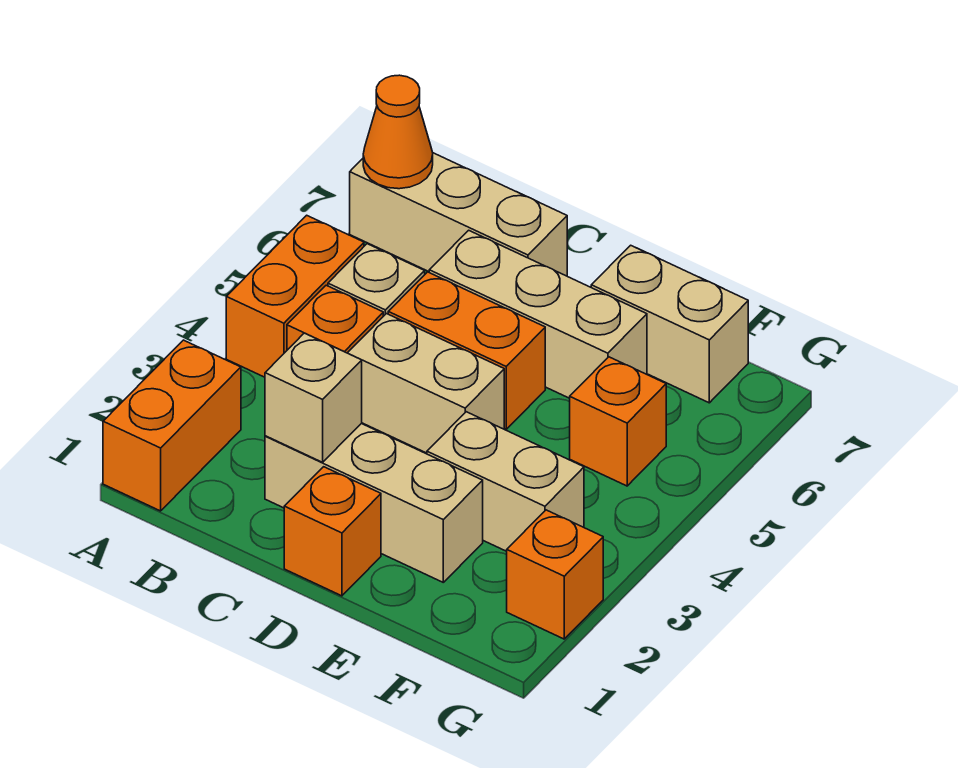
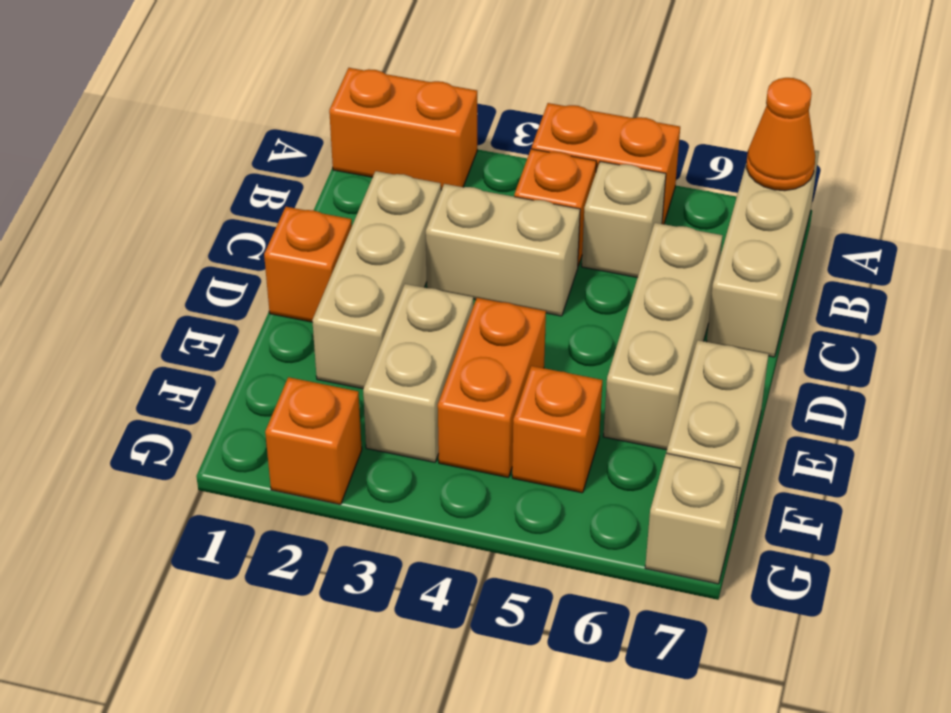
tan 1x1 brick [265,333,362,462] -> tan 1x1 brick moved to [645,453,740,584]
tan 1x2 brick [348,314,504,453] -> tan 1x2 brick turned to [426,184,580,316]
orange 1x2 brick [388,272,545,429] -> orange 1x2 brick moved to [438,298,546,477]

